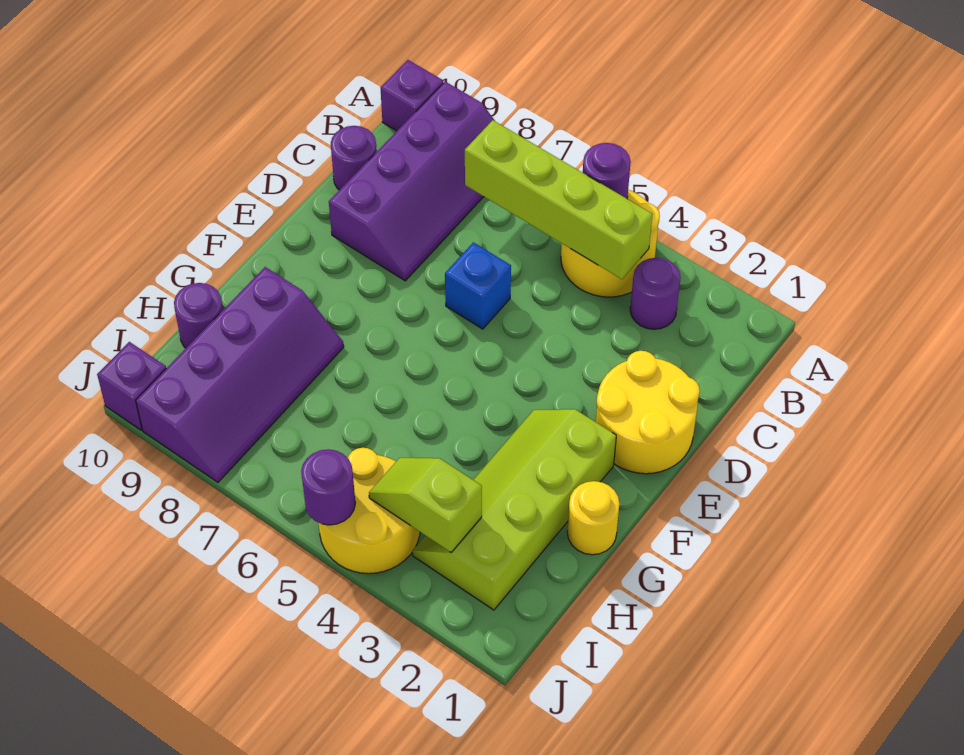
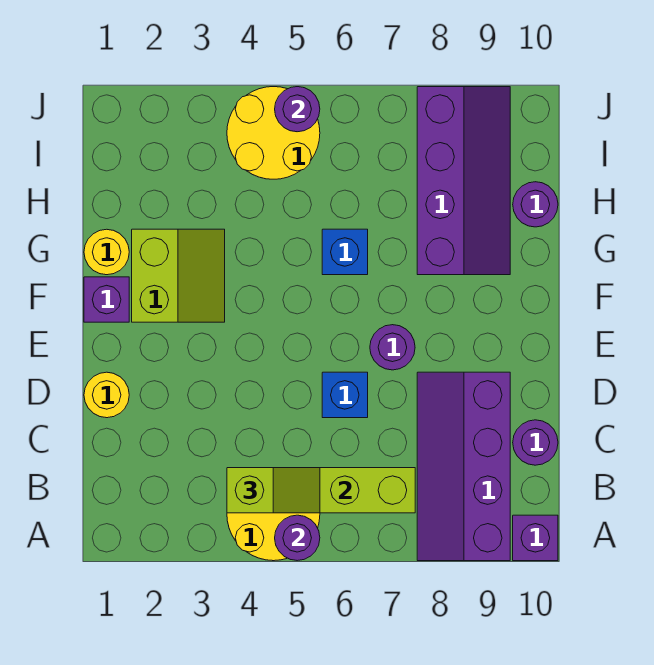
purple 1x1 round brick [630,258,681,329] -> purple 1x1 round brick moved to [370,325,415,370]
yellow 2x2 round brick [596,351,700,474] -> yellow 1x1 round brick [84,372,129,418]
lime 2x4 slope [412,409,616,610] -> lime 2x2 slope [132,229,225,322]
none -> blue 1x1 brick [322,229,368,275]
purple 2x4 slope [136,267,344,482] -> purple 2x4 slope turned to [417,87,510,275]
lime 1x2 slope [369,458,482,552] -> lime 1x2 slope moved to [227,468,320,513]
purple 1x1 brick [97,342,166,430] -> purple 1x1 brick moved to [84,277,129,322]

